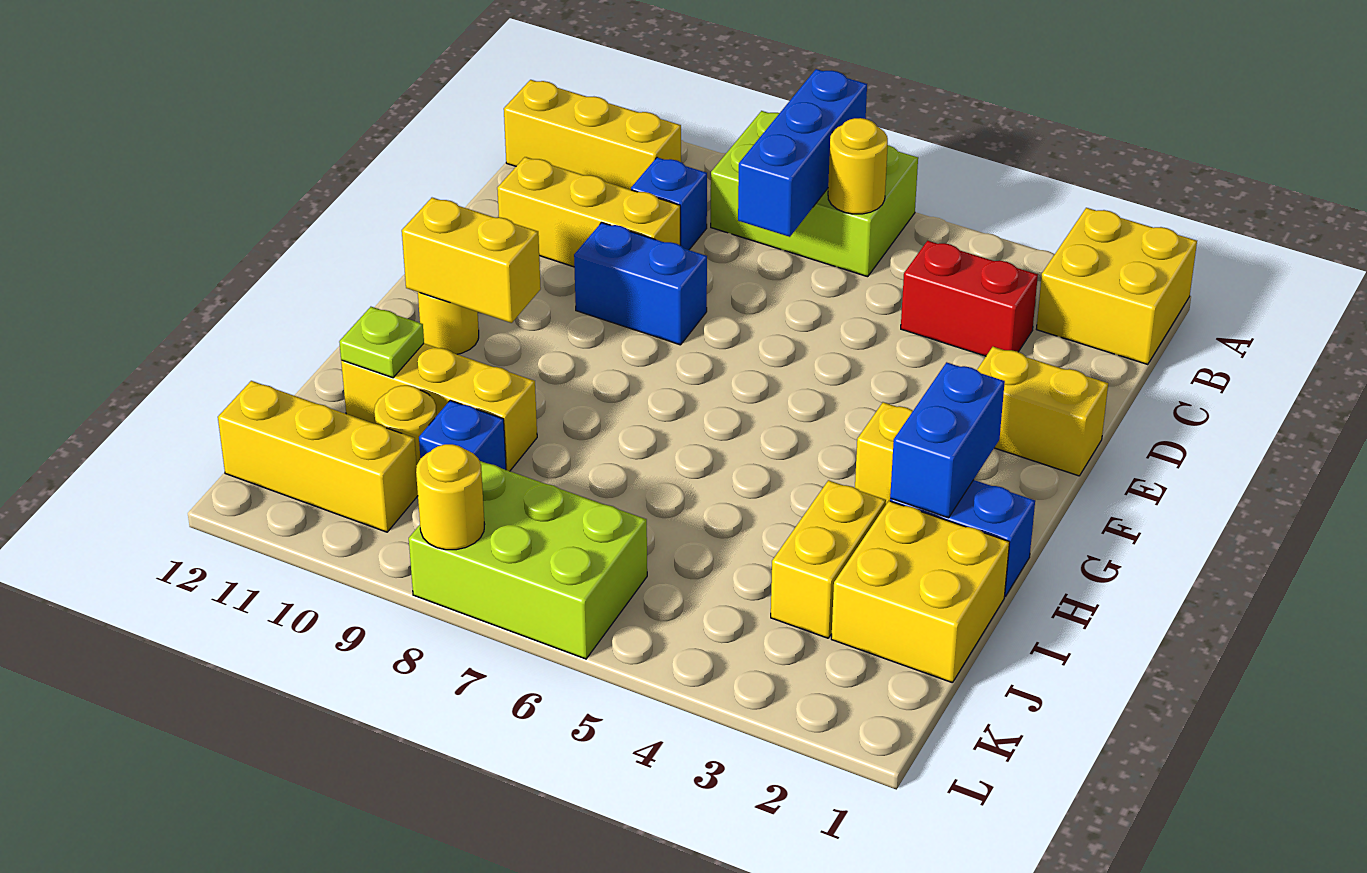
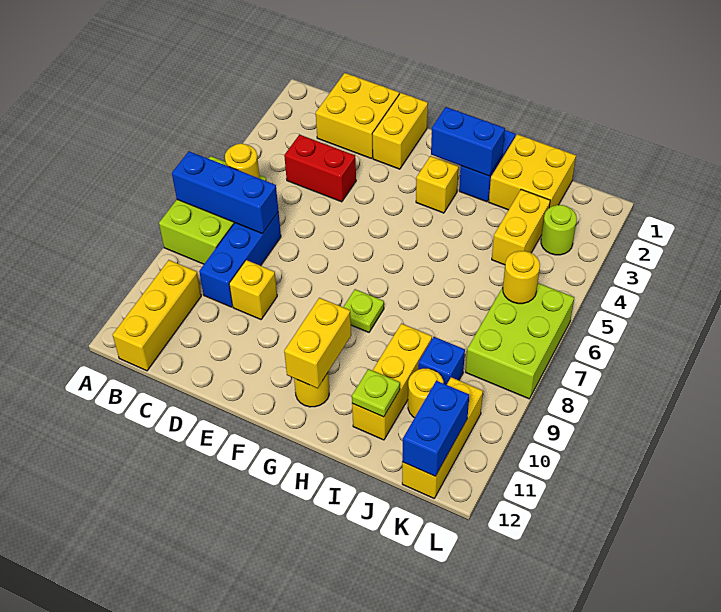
yellow 2x2 brick [1037,208,1197,365] -> yellow 2x2 brick moved to [316,73,399,159]
red 1x2 brick [901,241,1038,356] -> red 1x2 brick turned to [284,135,356,202]
blue 1x1 brick [631,157,707,250] -> blue 1x3 brick [199,212,281,307]
yellow 1x3 brick [497,157,680,267] -> yellow 1x1 brick [229,260,277,320]
blue 1x2 brick [574,222,707,345] -> blue 1x2 brick moved to [402,381,469,476]
none -> lime 1x1 plate [344,289,384,332]
yellow 1x2 brick [771,480,886,638] -> yellow 1x2 brick turned to [492,189,550,265]
none -> lime 1x1 round brick [541,205,577,255]
yellow 1x1 round brick [416,444,485,550] -> yellow 1x1 round brick moved to [503,251,540,304]

